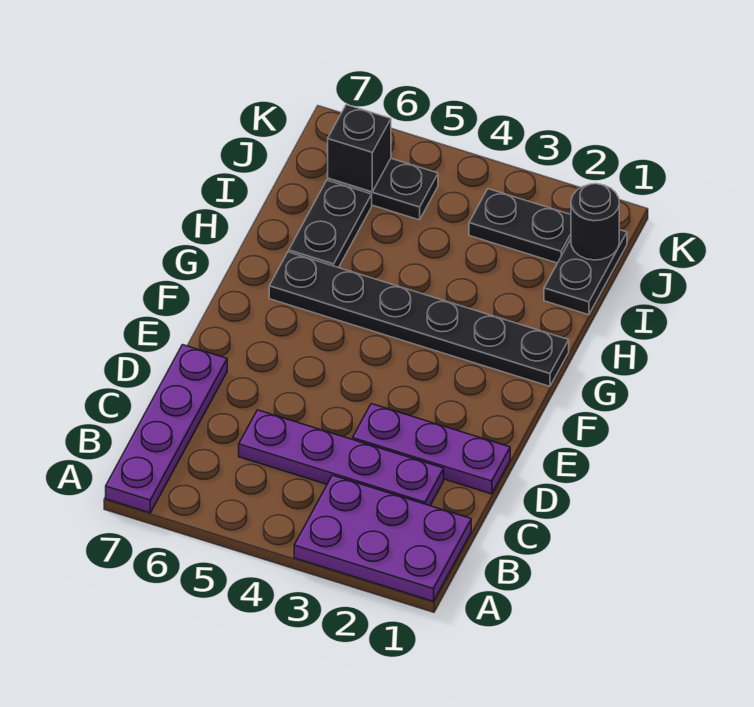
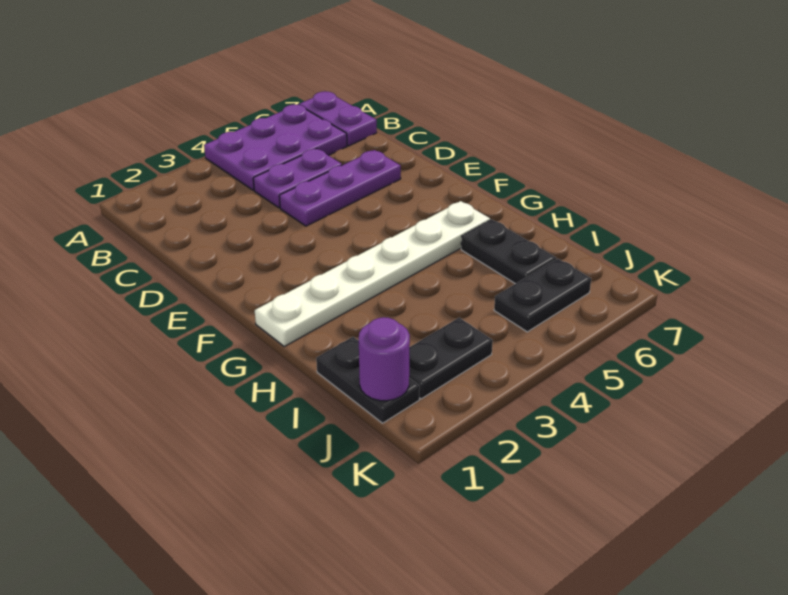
purple 2x3 plate [294,475,471,601] -> purple 2x3 plate moved to [204,104,347,190]
purple 1x4 plate [106,345,227,513] -> purple 1x2 plate [299,91,377,146]
purple 1x4 plate [239,410,444,506] -> purple 1x2 plate [253,149,342,208]
purple 1x3 plate [353,404,510,494] -> purple 1x3 plate moved to [279,150,401,226]
black 1x6 plate [269,252,569,386] -> white 1x6 plate [255,201,490,346]
black 1x1 round brick [571,184,619,260] -> purple 1x1 round brick [359,317,410,401]
black 1x1 brick [328,105,391,192] -> none

